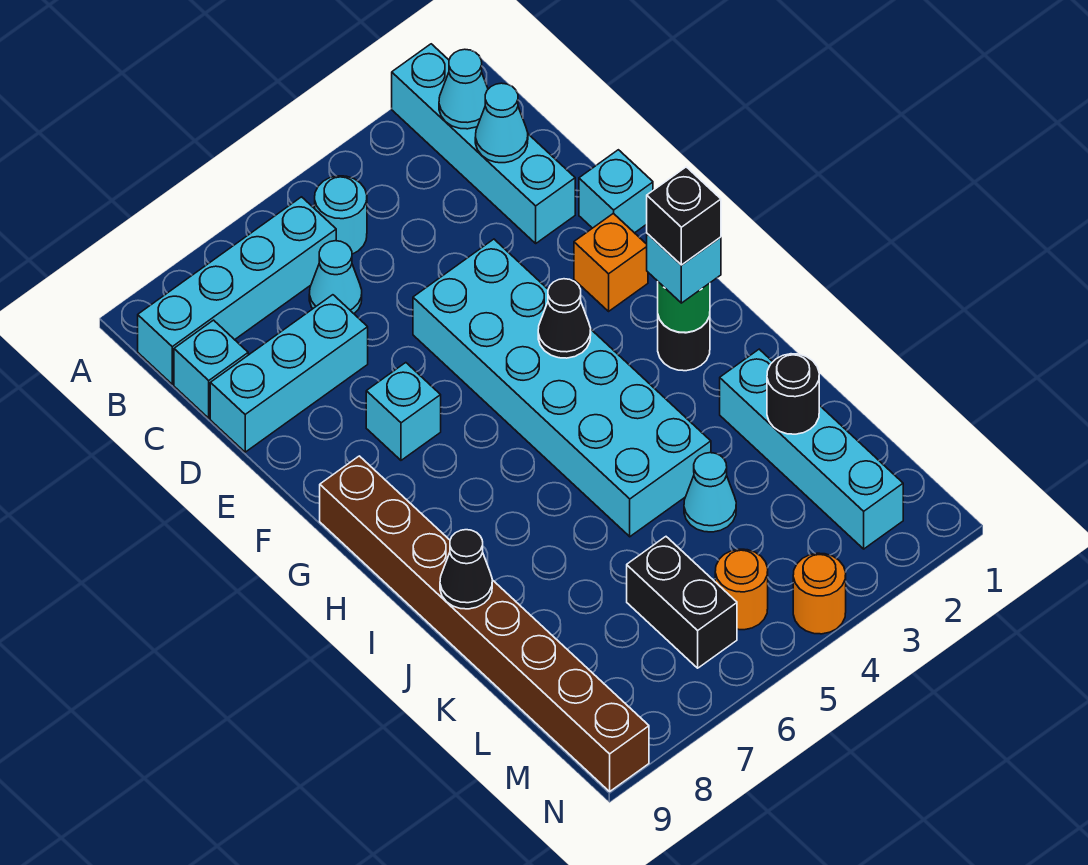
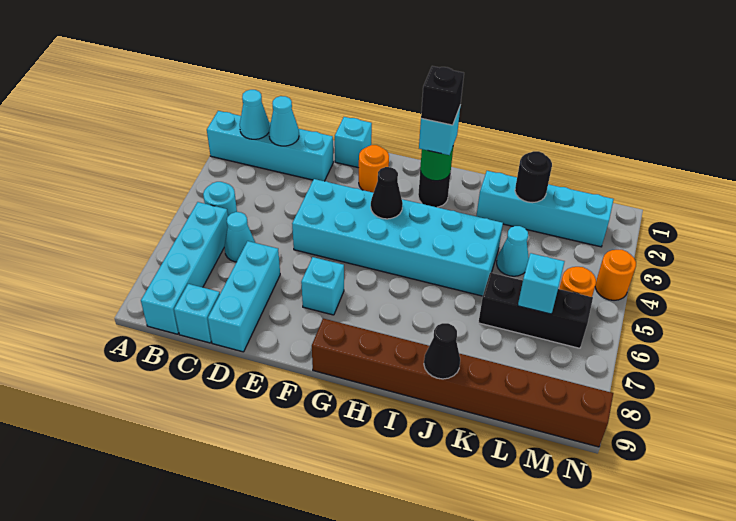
orange 1x1 brick [574,213,648,311] -> orange 1x1 round brick [359,145,389,193]
black 1x2 brick [627,537,737,668] -> black 1x3 brick [478,273,593,348]
none -> cyan 1x1 brick [518,253,565,314]

